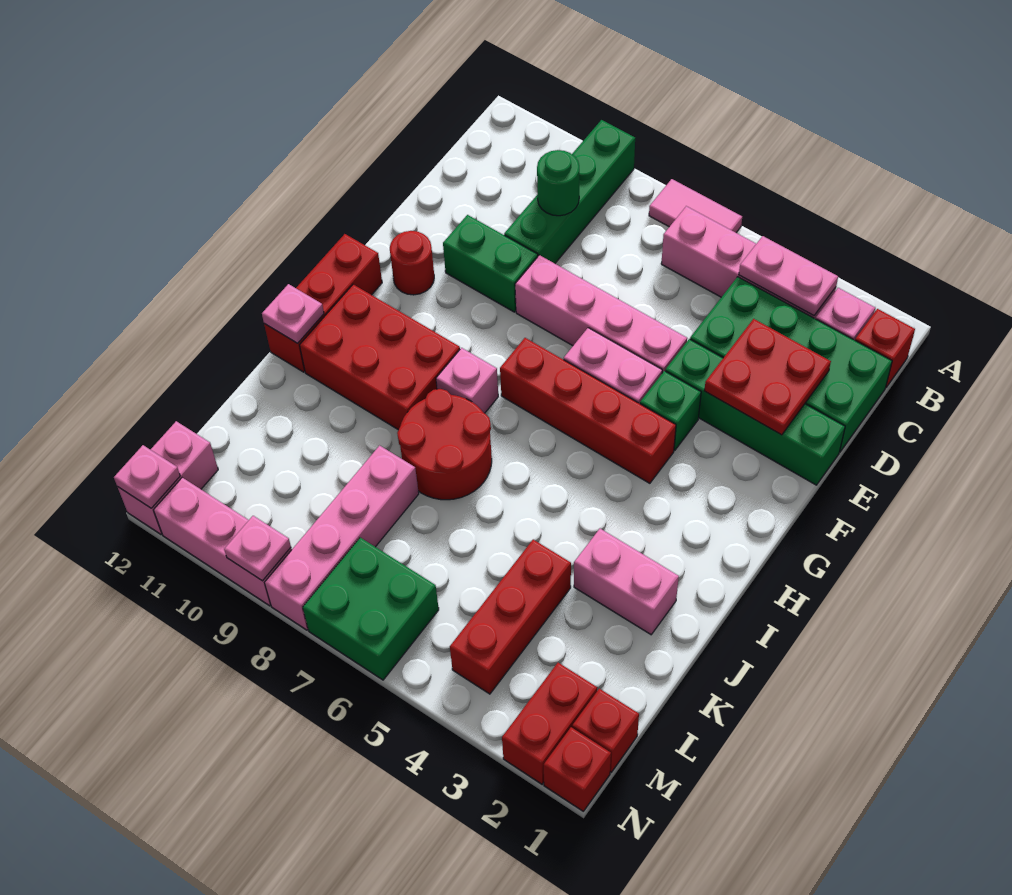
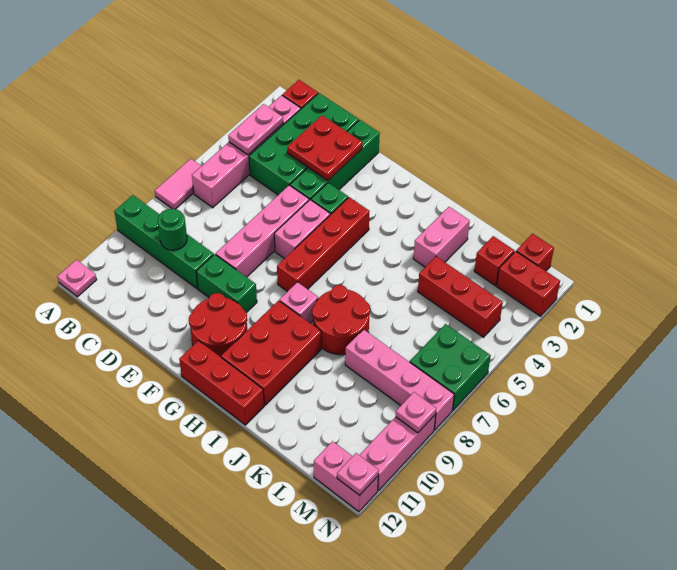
green 1x2 brick [443,215,538,312] -> green 1x2 brick turned to [196,254,257,313]
red 1x1 round brick [390,231,434,295] -> red 2x2 round brick [189,293,247,357]
pink 1x1 plate [262,284,324,343] -> pink 1x1 plate moved to [57,260,96,297]
red 1x1 brick [544,727,611,811] -> red 1x1 brick moved to [474,236,514,285]

